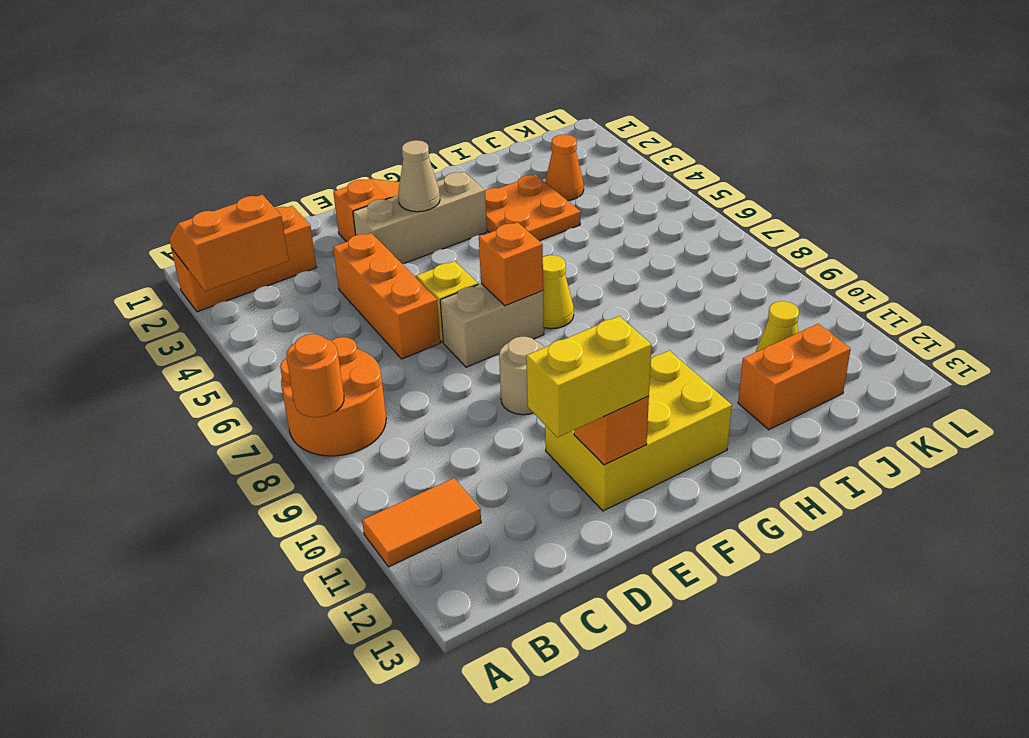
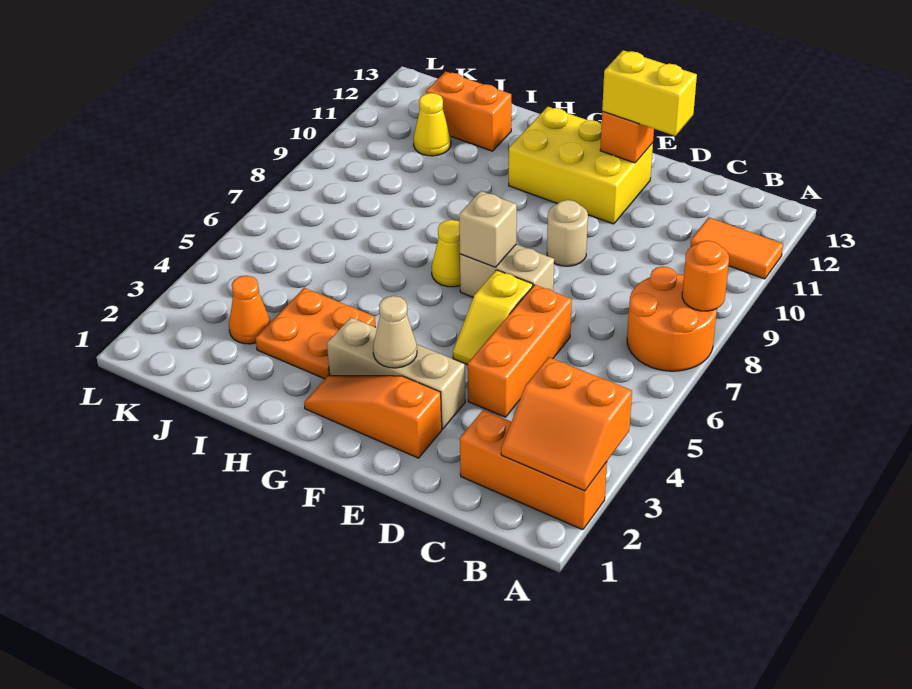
orange 1x1 brick [479,222,543,306] -> tan 1x1 brick [459,191,517,267]

